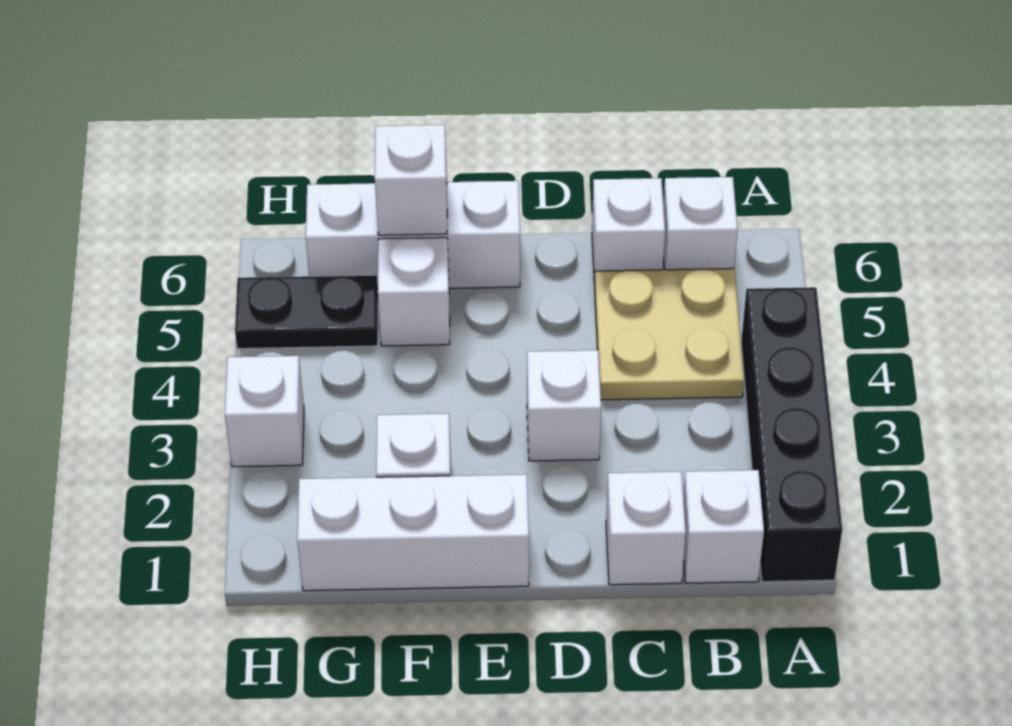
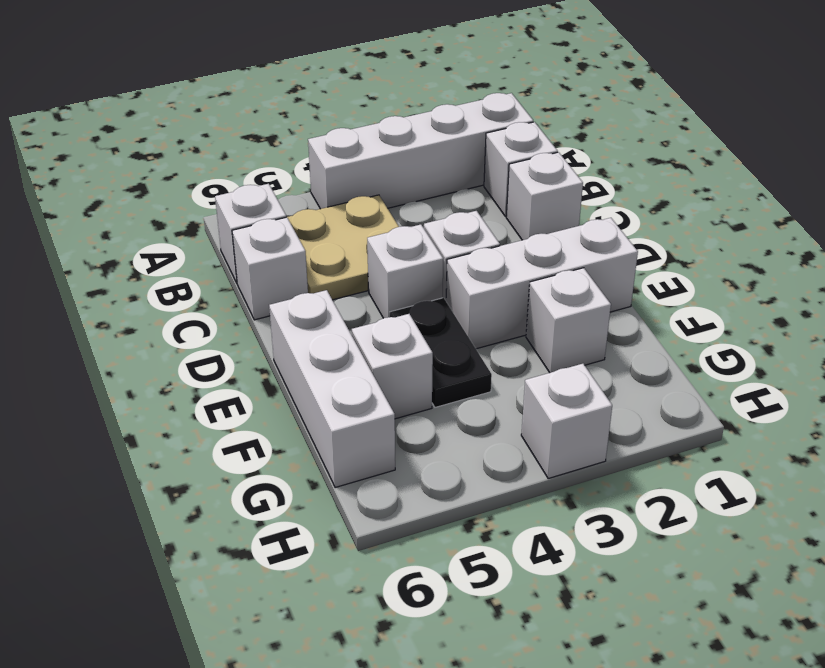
black 1x4 brick [741,287,842,582] -> white 1x4 brick [308,93,533,209]
white 1x3 brick [297,474,529,591] -> white 1x3 brick turned to [446,218,638,349]
white 1x1 brick [375,125,447,235] -> white 1x1 brick moved to [367,224,443,318]
black 1x2 plate [235,275,378,349] -> black 1x2 plate moved to [390,298,492,407]

